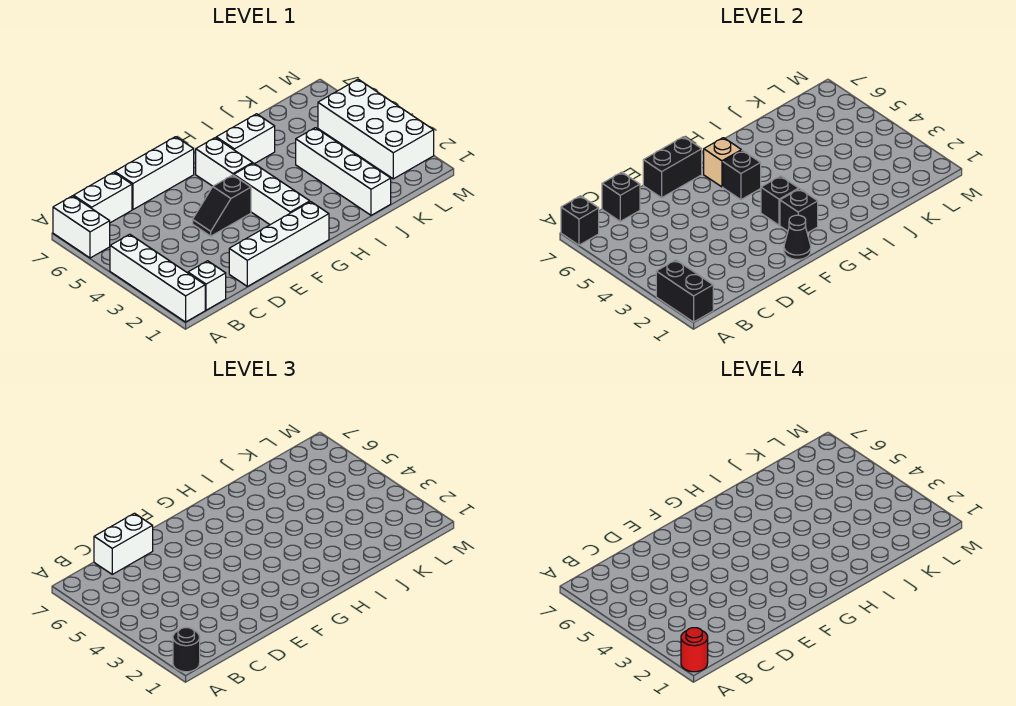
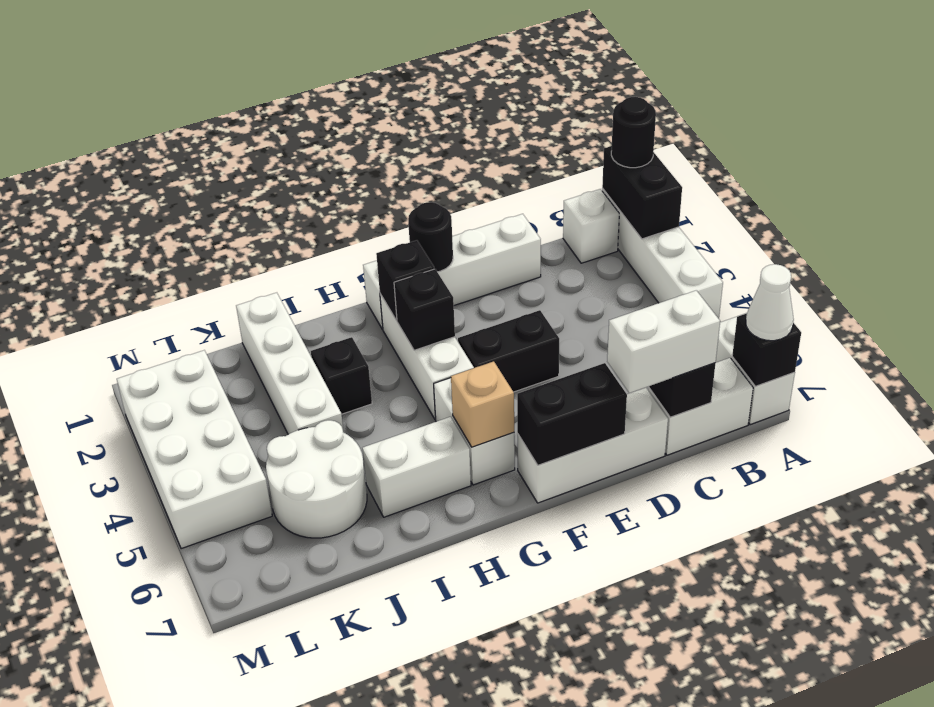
red 1x1 round brick [681,628,708,672] -> none
none -> white 1x1 cone [746,264,794,341]
black 1x2 slope [193,175,251,236] -> black 1x2 brick [458,310,559,392]
black 1x1 cone [784,215,811,259] -> black 1x1 round brick [408,202,453,272]
black 1x1 brick [723,150,761,200] -> black 1x1 brick moved to [311,337,372,414]
none -> white 2x2 round brick [266,420,367,538]

